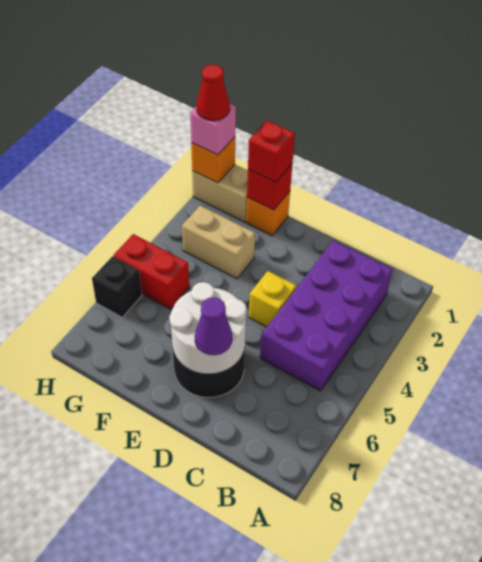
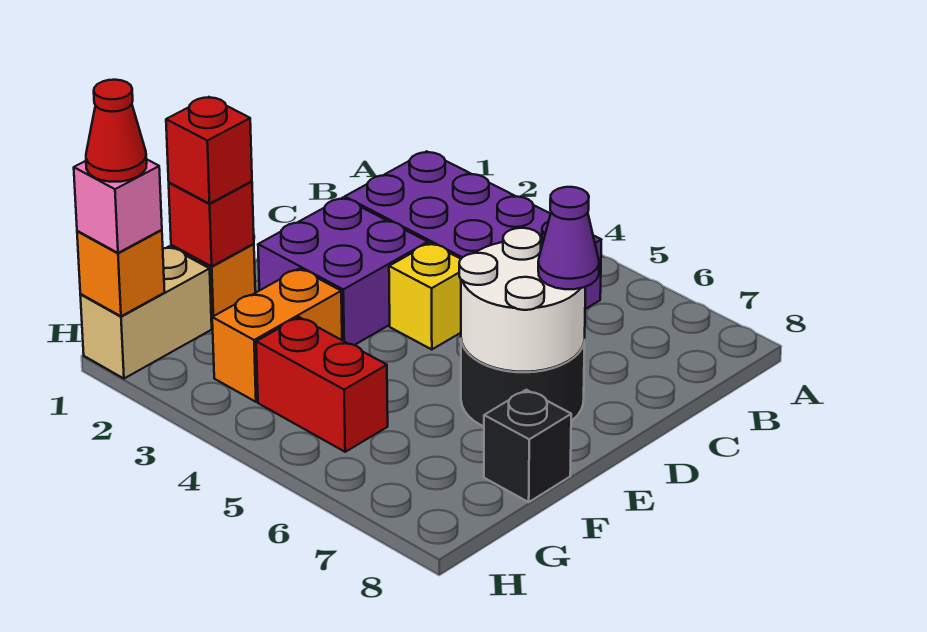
none -> purple 2x2 brick [258,198,428,345]
tan 1x2 brick [182,206,255,279] -> orange 1x2 brick [212,269,342,402]
red 1x2 brick [113,234,189,309] -> red 1x2 brick turned to [256,317,388,452]
black 1x1 brick [92,256,142,317] -> black 1x1 brick moved to [484,390,571,502]

